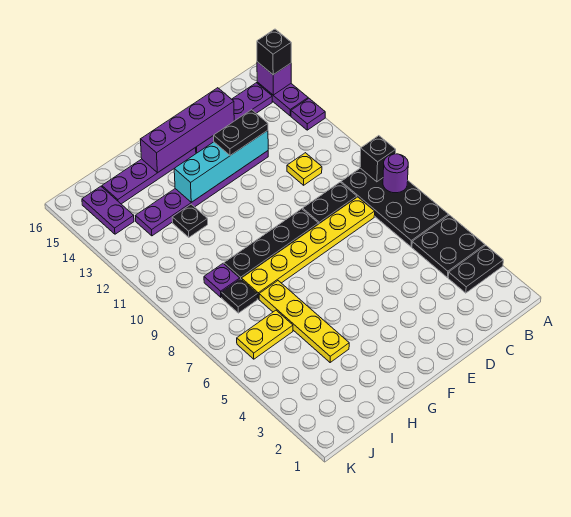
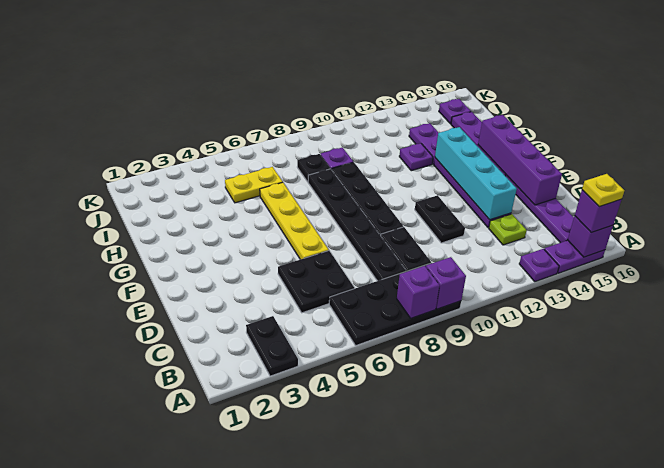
black 2x2 plate [412,215,485,277] -> black 2x2 plate moved to [278,251,354,313]
purple 1x1 round brick [383,154,408,193] -> purple 1x1 brick [397,266,440,318]
black 1x1 brick [360,136,396,182] -> purple 1x1 brick [426,257,466,309]
black 1x1 brick [257,29,291,75] -> purple 1x1 brick [575,190,622,232]
yellow 1x6 plate [242,197,375,299] -> black 1x6 plate [308,169,406,281]
yellow 1x1 plate [287,153,322,185] -> yellow 1x1 plate moved to [582,174,624,207]
none -> lime 1x1 plate [489,214,527,245]
black 1x2 plate [214,110,268,156] -> black 1x2 plate moved to [415,195,465,243]
yellow 1x4 plate [259,281,349,362] -> yellow 1x4 plate turned to [260,182,329,259]
black 1x1 plate [172,204,208,237] -> purple 1x1 plate [399,143,433,171]
yellow 1x2 plate [237,310,293,359] -> yellow 1x2 plate turned to [225,167,282,203]
purple 1x2 plate [82,186,134,234] -> purple 1x1 plate [439,99,471,124]

